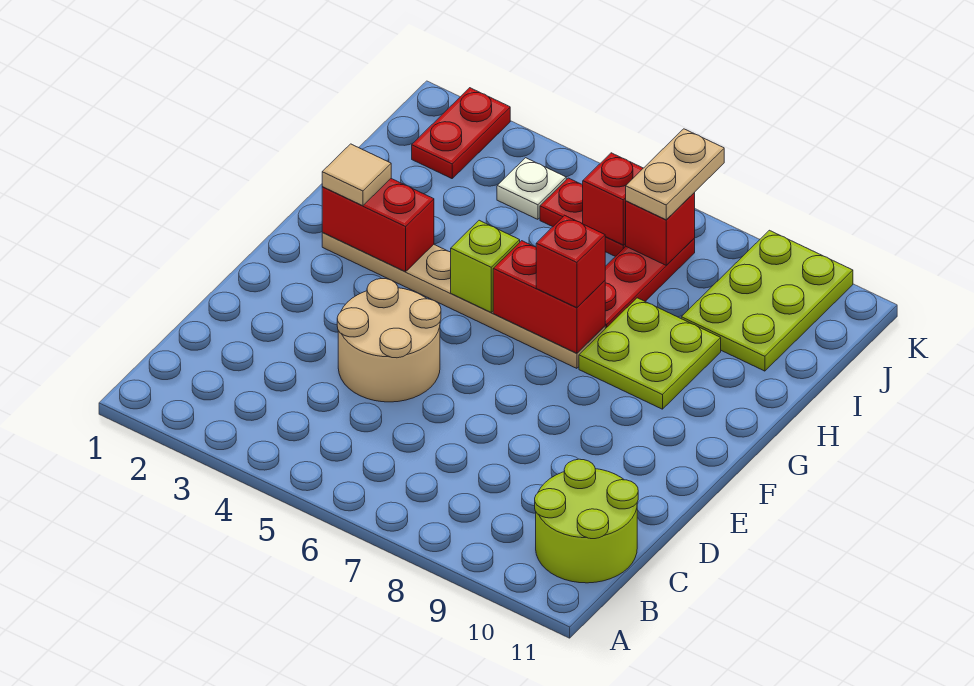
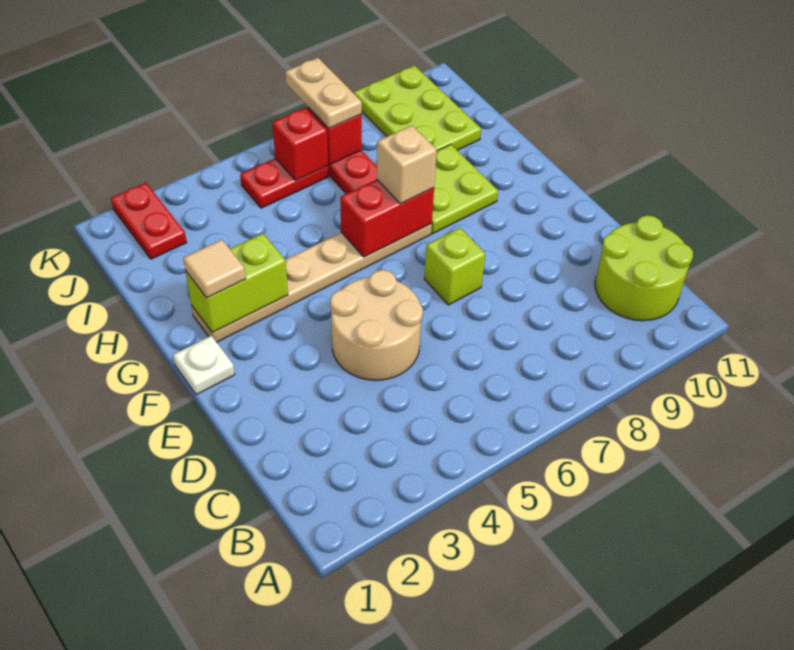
red 1x2 brick [322,179,434,272] -> lime 1x2 brick [185,233,288,333]
lime 1x1 brick [451,220,520,312] -> lime 1x1 brick moved to [424,228,485,305]
red 1x1 brick [536,215,605,308] -> tan 1x1 brick [377,125,437,204]
white 1x1 plate [497,158,566,219] -> white 1x1 plate moved to [173,336,235,395]

